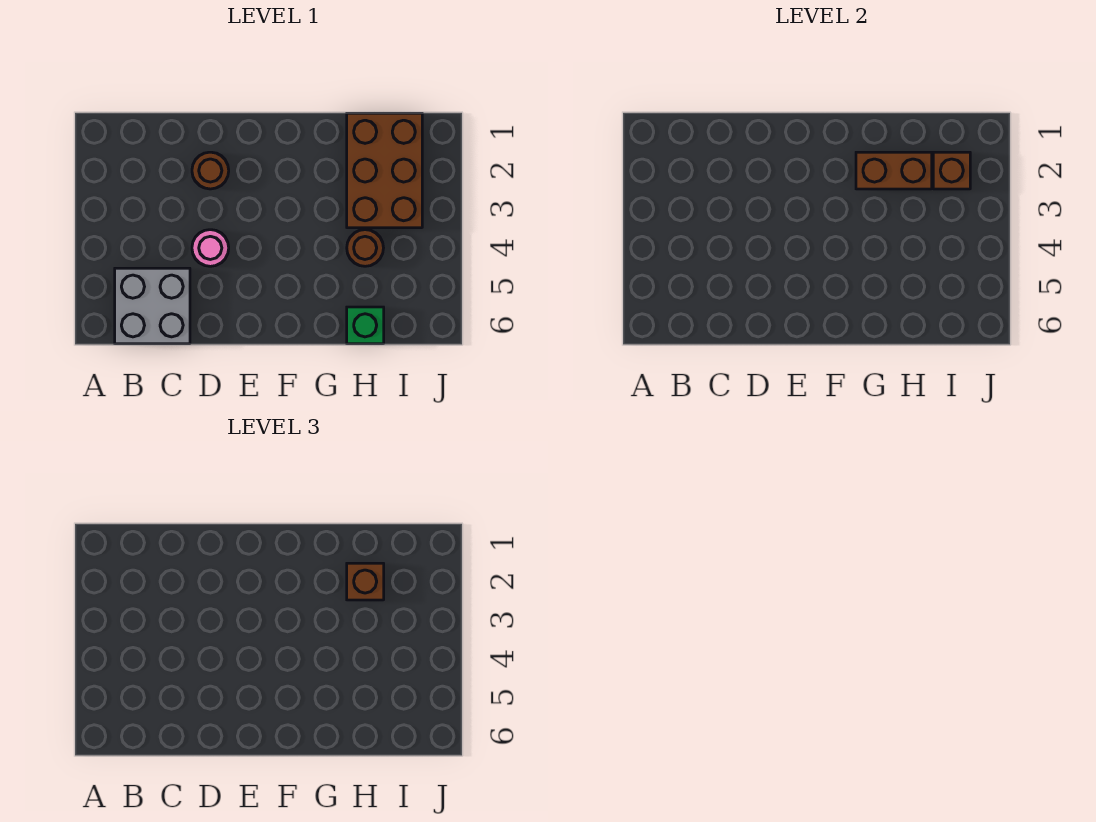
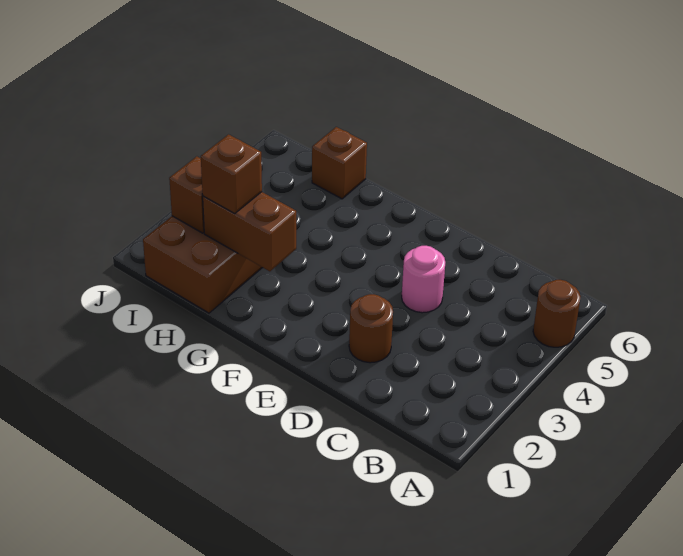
grey 2x2 brick [115,268,190,344] -> none
brown 1x1 round brick [347,230,383,266] -> brown 1x1 round brick moved to [533,280,581,347]
green 1x1 brick [347,307,384,344] -> brown 1x1 brick [312,127,367,199]

